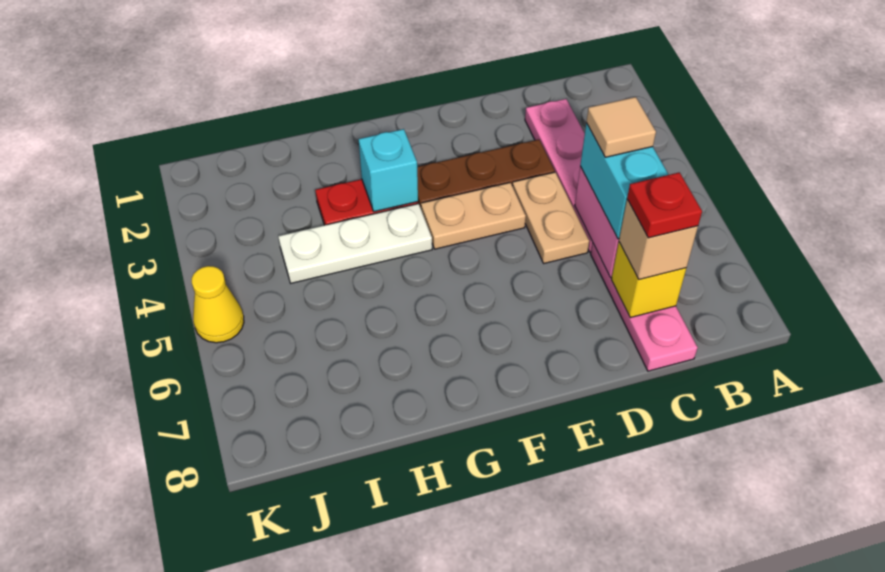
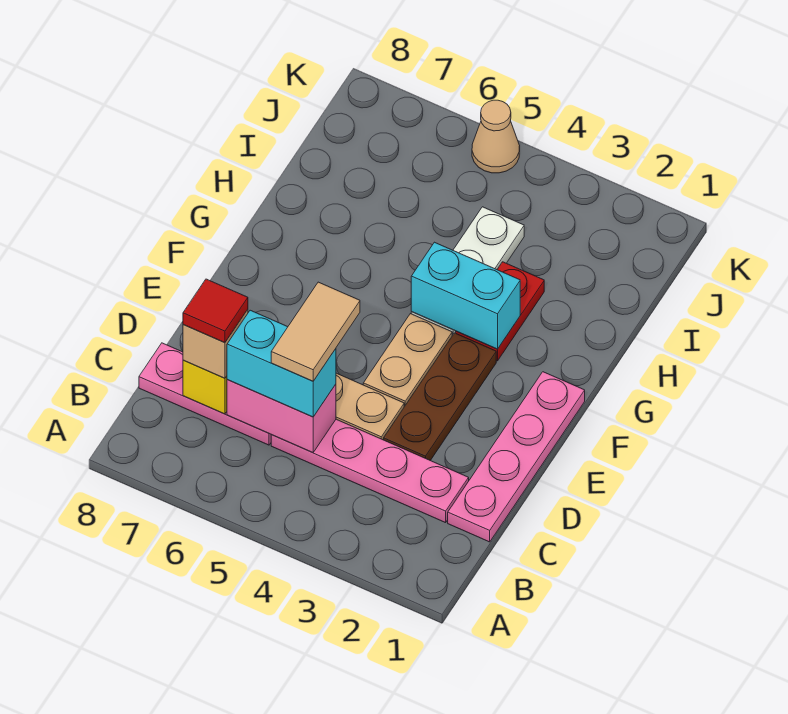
none -> pink 1x4 plate [448,372,585,542]
tan 1x1 tile [587,97,656,157] -> tan 1x2 tile [271,282,360,381]
red 1x1 plate [627,172,702,238] -> red 1x1 tile [183,279,248,343]
cyan 1x1 brick [359,129,418,212] -> cyan 1x2 brick [411,242,520,349]
yellow 1x1 cone [192,266,244,343] -> tan 1x1 cone [472,100,520,173]

